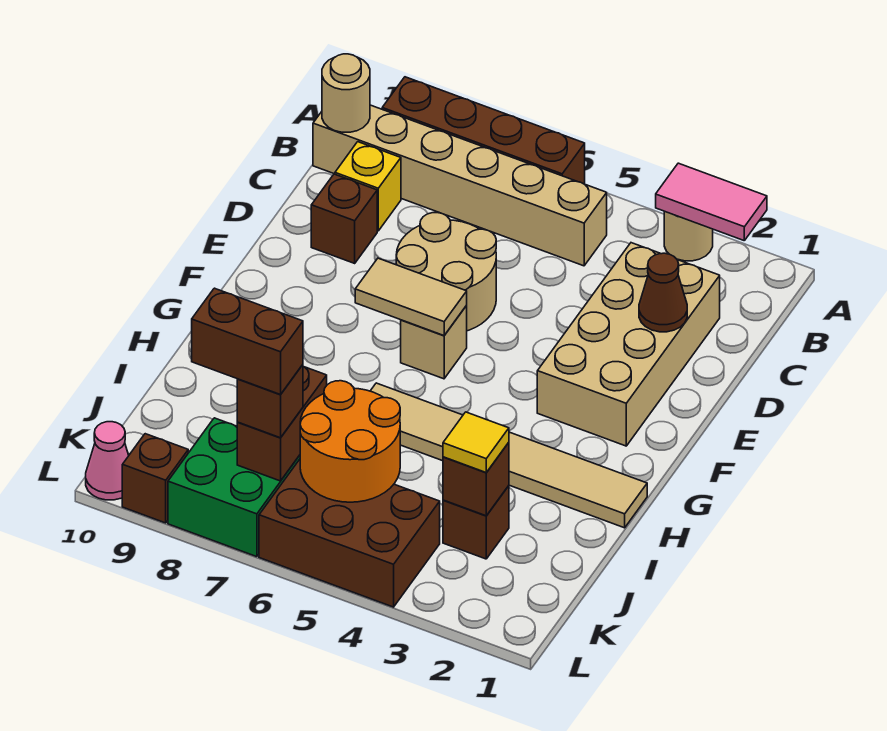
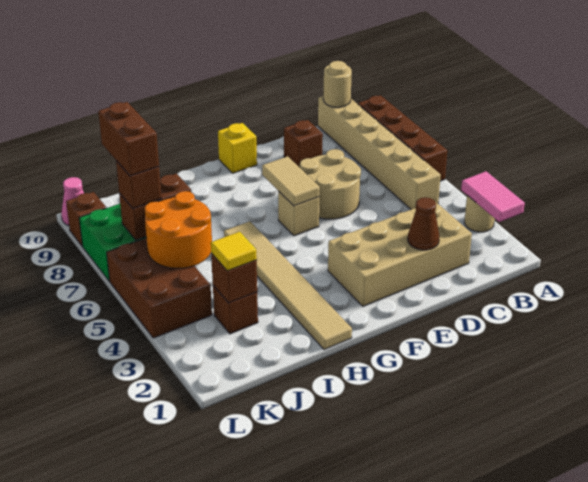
yellow 1x1 brick [335,142,401,231] -> yellow 1x1 brick moved to [218,123,257,173]

